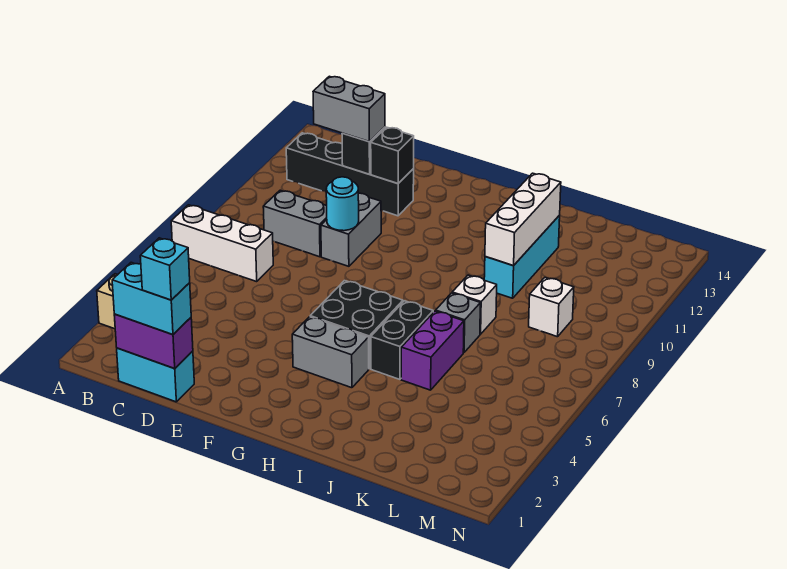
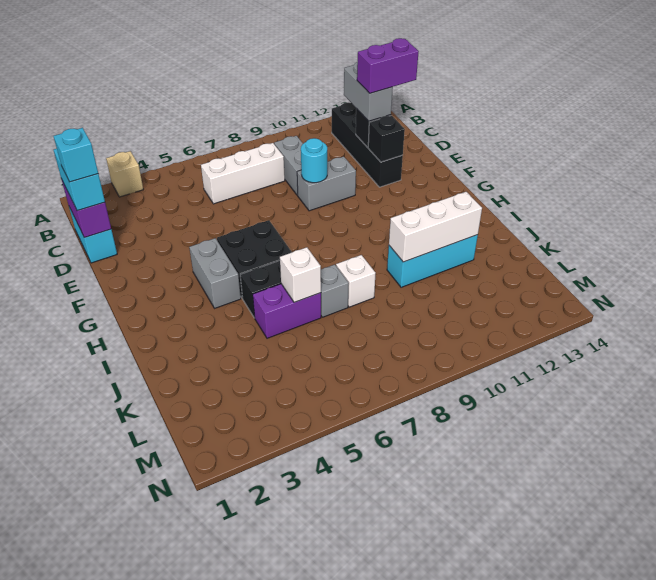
white 1x3 brick [171,205,273,282] -> white 1x3 brick turned to [201,143,285,204]
none -> purple 1x2 brick [357,38,419,93]
white 1x1 brick [529,278,574,337] -> white 1x1 brick moved to [280,247,321,302]

